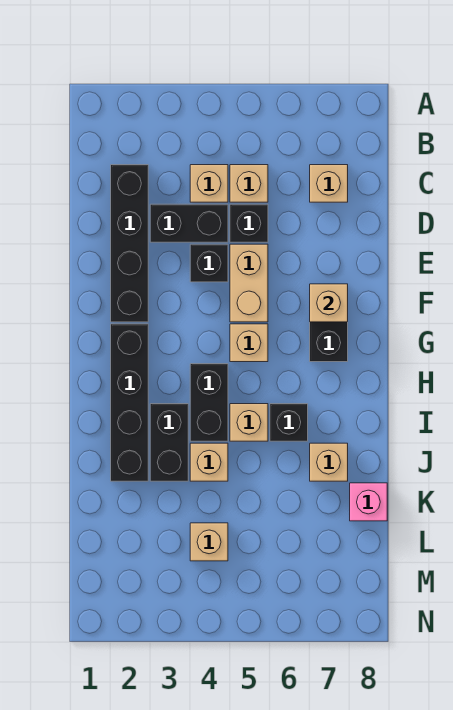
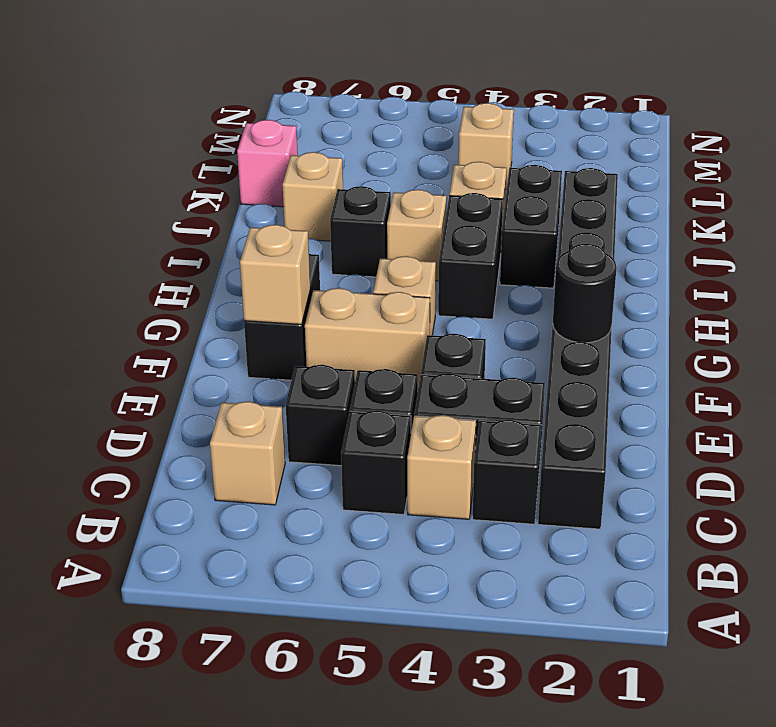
none -> black 1x1 brick [473,420,541,524]
tan 1x1 brick [230,165,268,202] -> black 1x1 brick [341,410,411,515]
none -> black 1x1 brick [286,365,355,466]
tan 1x2 brick [230,244,268,322] -> tan 1x2 brick turned to [305,288,430,388]
none -> black 1x1 round brick [553,244,617,343]

